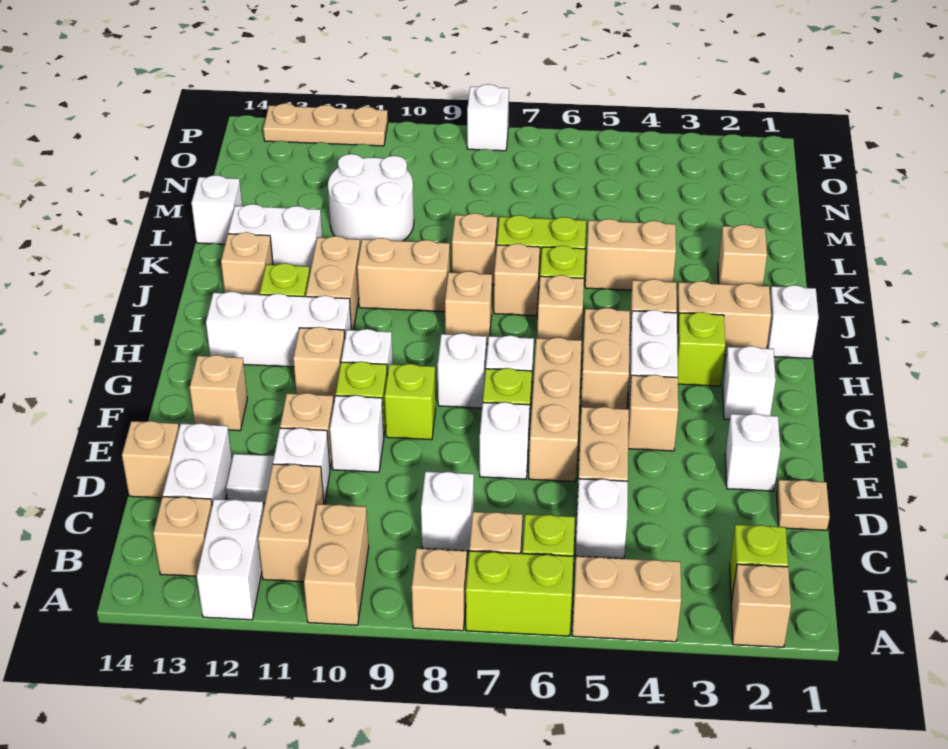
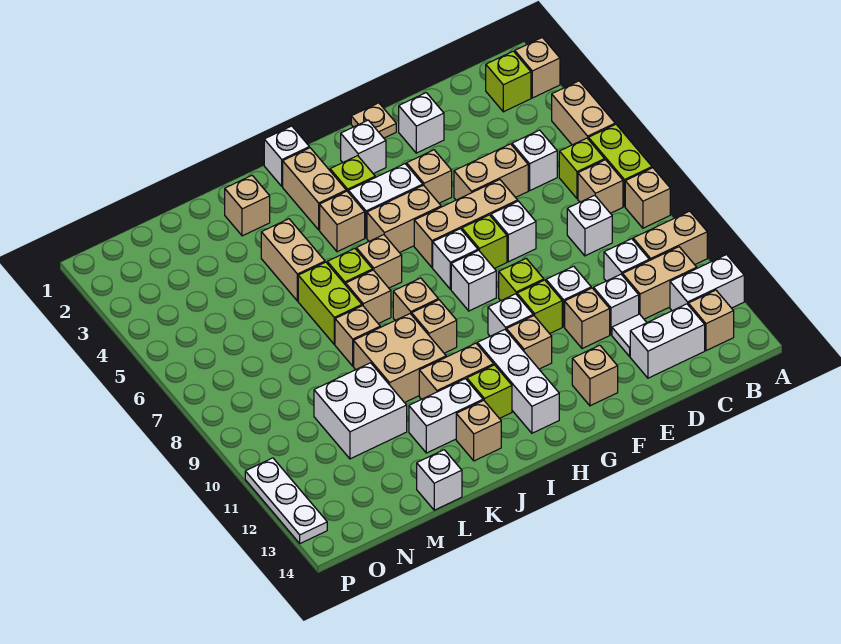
tan 1x1 plate [777,480,830,530] -> tan 1x1 plate moved to [351,103,396,138]
tan 1x1 brick [122,421,179,498] -> tan 1x1 brick moved to [412,300,457,353]
tan 1x2 brick [357,238,450,312] -> tan 2x2 brick [354,314,446,403]
white 1x2 brick [228,204,322,271] -> white 1x2 brick turned to [409,379,483,453]
white 2x2 round brick [328,154,414,247] -> white 2x2 brick [314,363,407,459]
white 1x1 brick [467,84,509,151] -> white 1x1 brick moved to [604,239,649,281]
tan 1x3 plate [263,103,388,146] -> white 1x3 plate [245,458,327,543]

